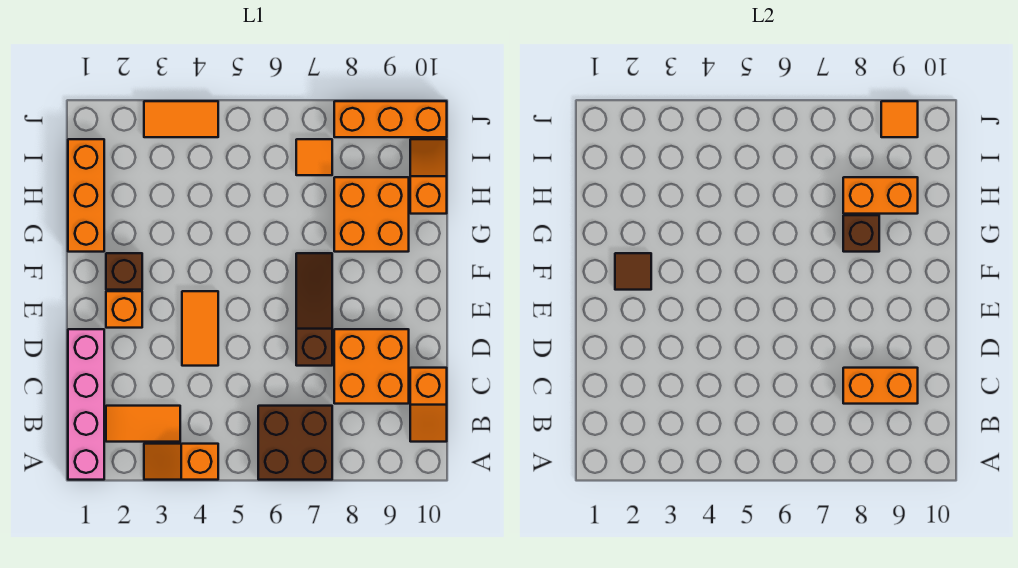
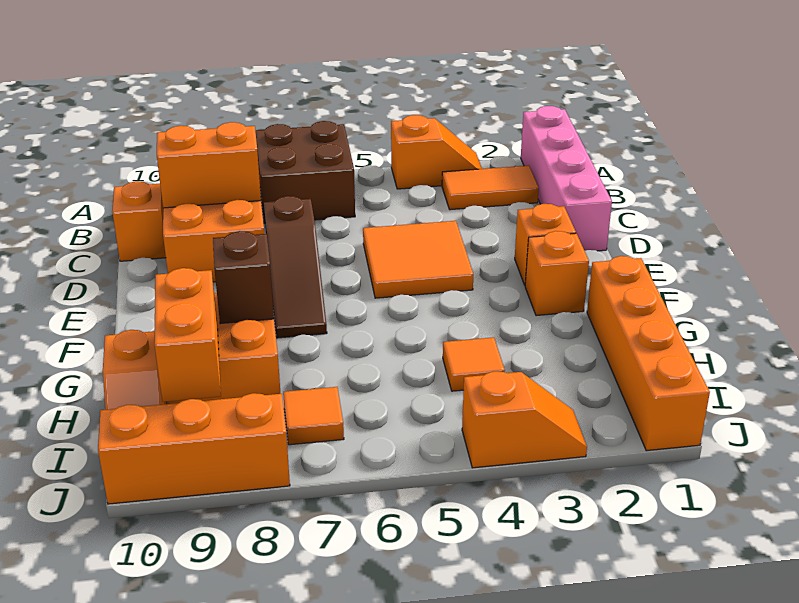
orange 1x2 tile [182,291,218,366] -> orange 2x2 tile [363,221,473,298]
brown 1x1 brick [106,253,142,290] -> orange 1x1 brick [525,231,589,316]
brown 1x1 tile [615,253,651,290] -> none
orange 1x3 brick [68,139,104,252] -> orange 1x4 brick [587,256,710,451]
orange 1x2 brick [843,177,918,214] -> orange 1x2 brick turned to [154,268,221,402]
orange 1x2 tile [144,101,218,137] -> orange 1x2 slope [462,371,587,468]
orange 1x1 tile [881,101,918,137] -> orange 1x1 tile moved to [443,337,505,391]

